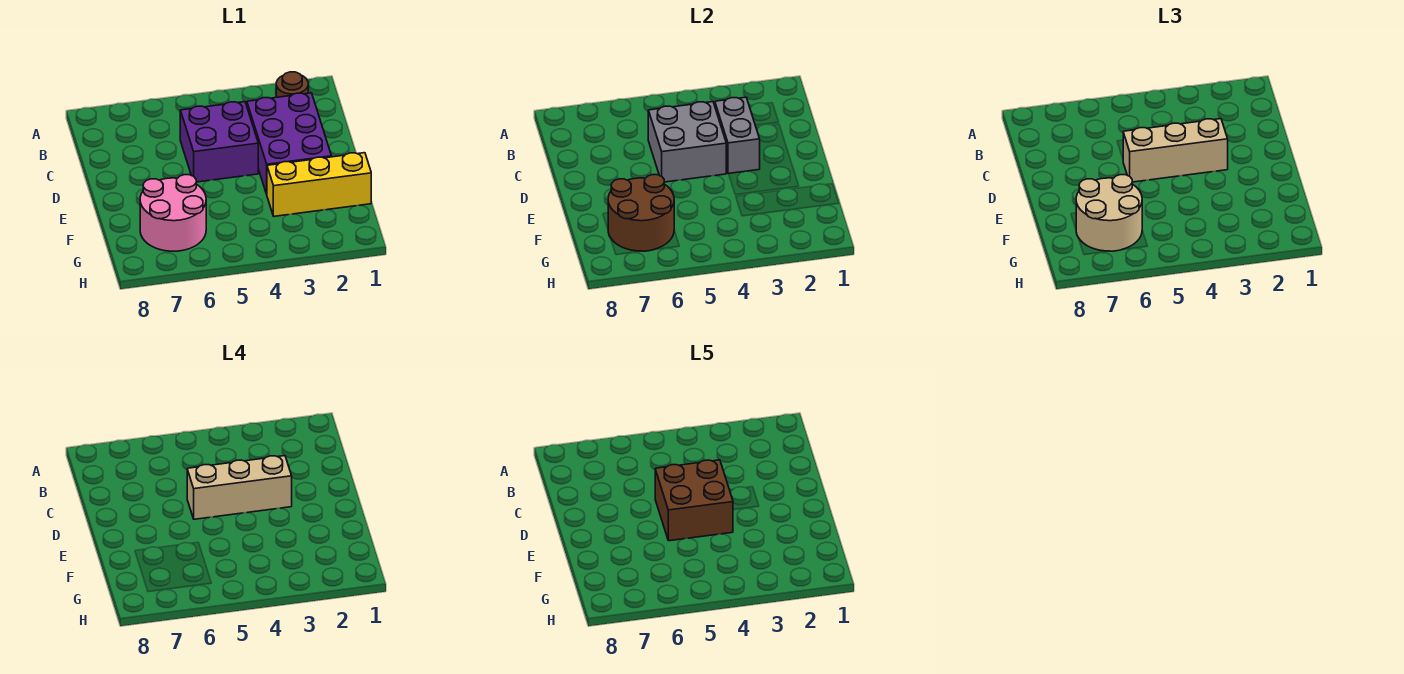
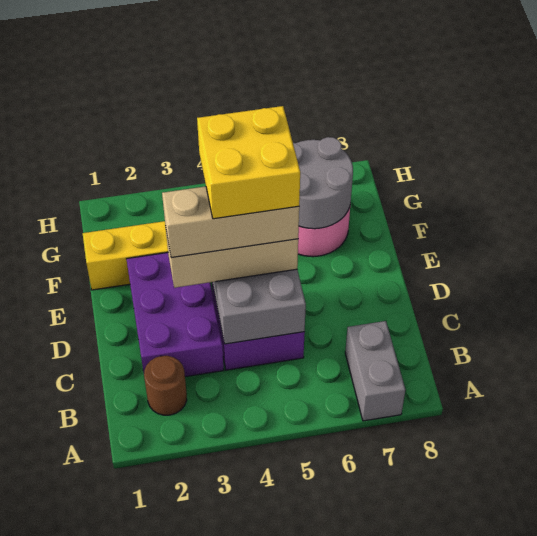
grey 1x2 brick [715,97,760,174] -> grey 1x2 brick moved to [345,321,405,421]
brown 2x2 brick [655,460,733,541] -> yellow 2x2 brick [197,106,300,219]
brown 2x2 round brick [608,175,674,251] -> grey 2x2 round brick [293,137,353,229]
tan 2x2 round brick [1076,175,1142,251] -> none

